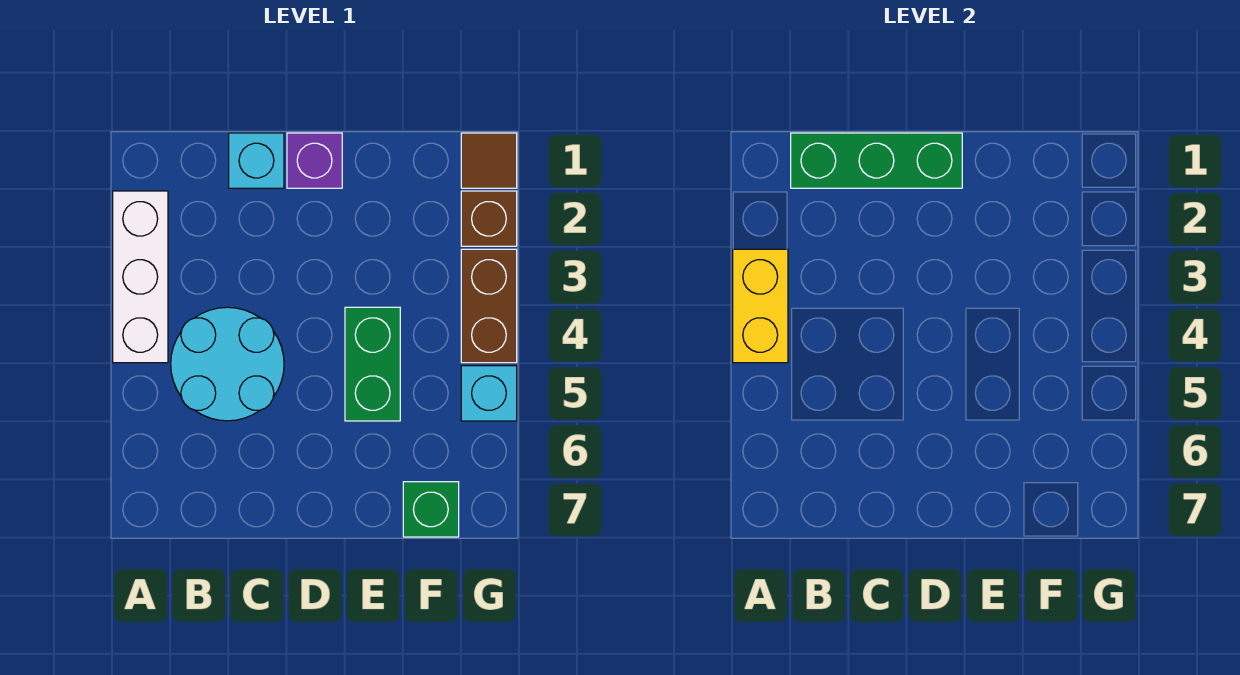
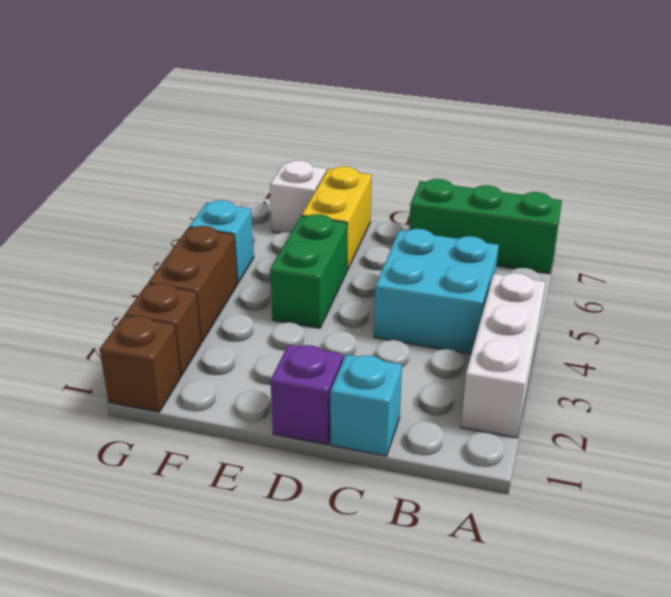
yellow 1x2 brick [733,249,788,363] -> yellow 1x2 brick moved to [302,166,372,270]
green 1x3 brick [791,133,962,188] -> green 1x3 brick moved to [409,179,562,274]
cyan 2x2 round brick [171,307,284,421] -> cyan 2x2 brick [374,229,499,354]
green 1x1 brick [403,482,459,537] -> white 1x1 brick [270,160,326,233]
brown 1x1 tile [461,133,517,188] -> brown 1x1 brick [100,316,181,412]

